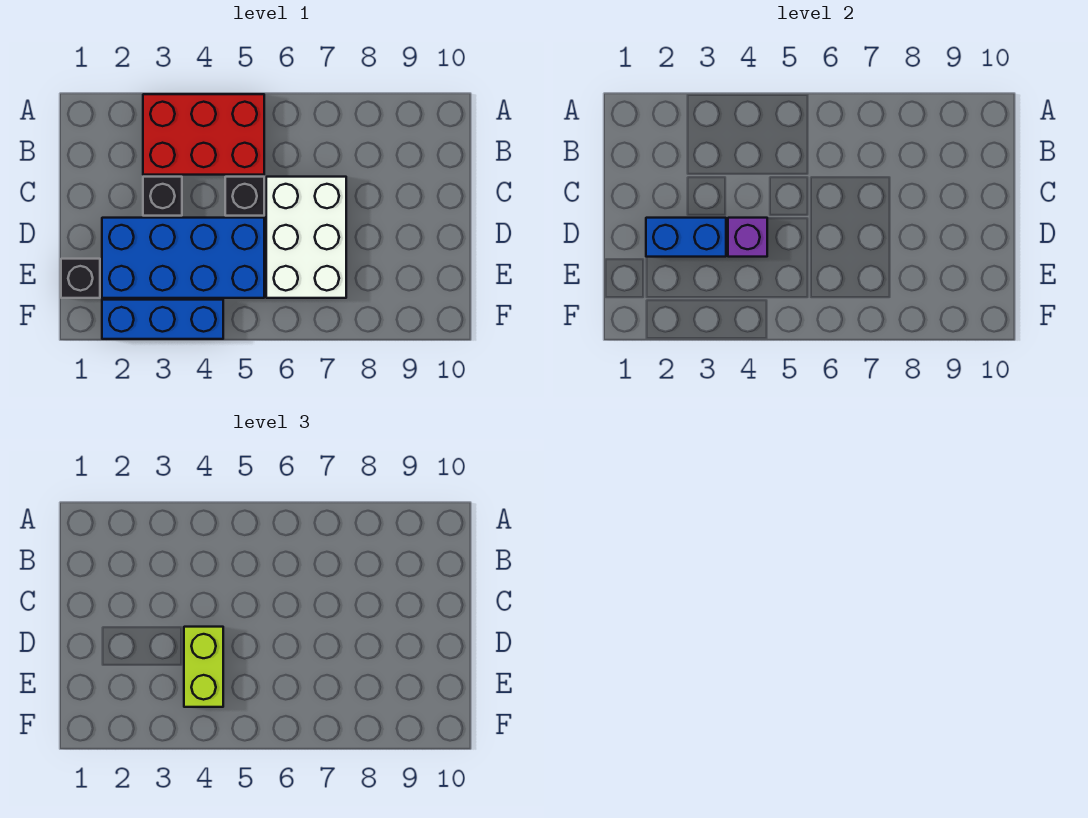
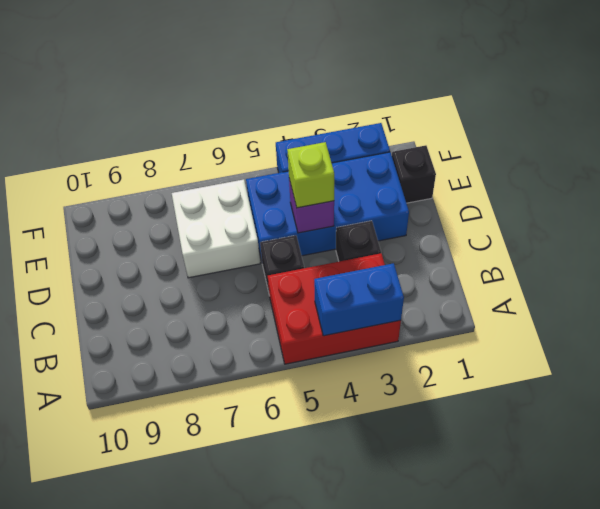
white 2x3 brick [266,177,346,298] -> white 2x2 brick [172,179,260,278]
blue 1x2 brick [646,218,726,257] -> blue 1x2 brick moved to [314,263,404,336]
lime 1x2 brick [184,627,223,707] -> lime 1x1 brick [287,142,334,208]

